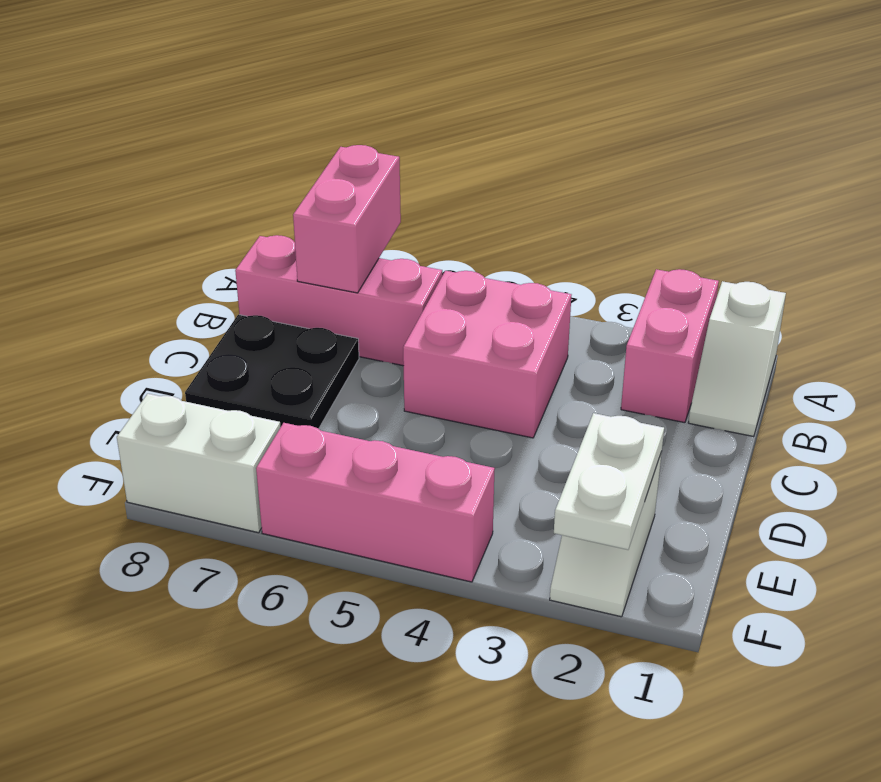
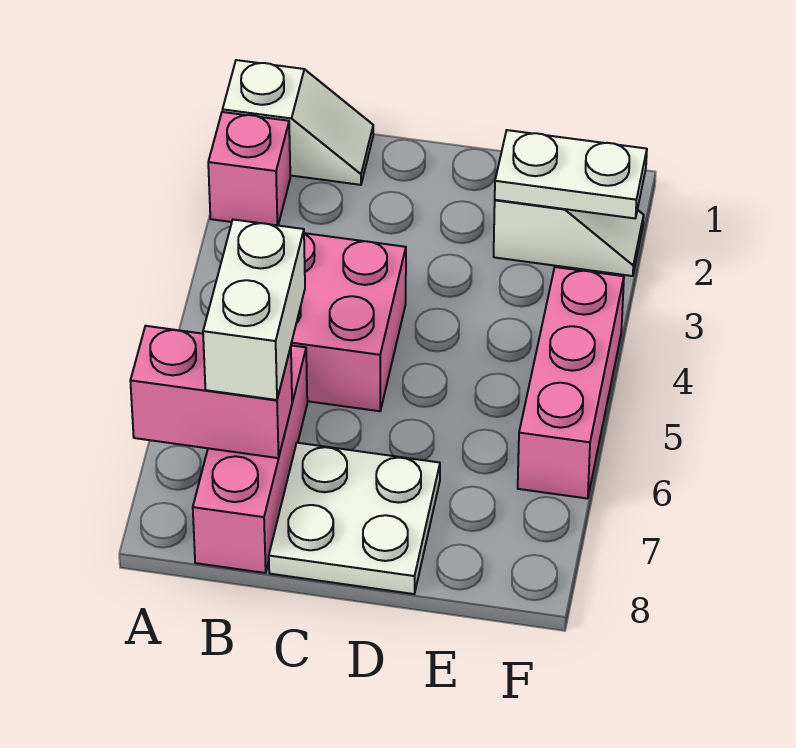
pink 1x2 brick [621,269,719,423] -> pink 1x1 brick [208,112,290,225]
black 2x2 plate [185,315,359,429] -> white 2x2 plate [269,443,440,594]
white 1x2 brick [117,394,280,533] -> white 1x2 brick moved to [203,220,305,400]

